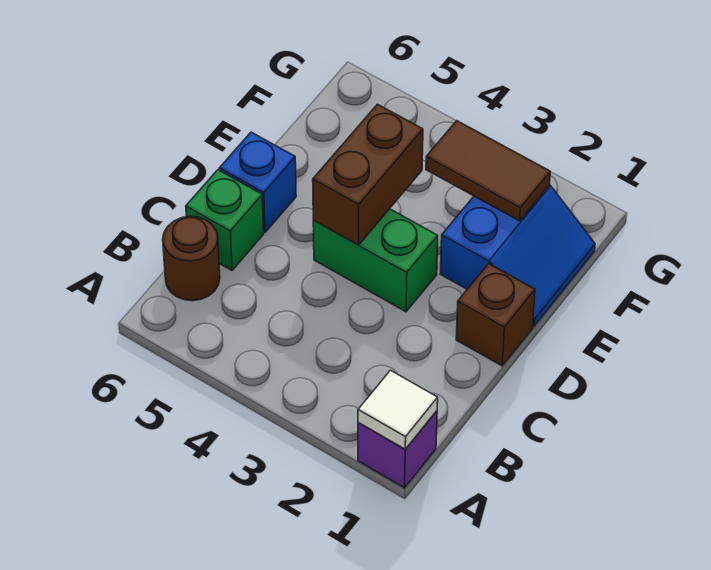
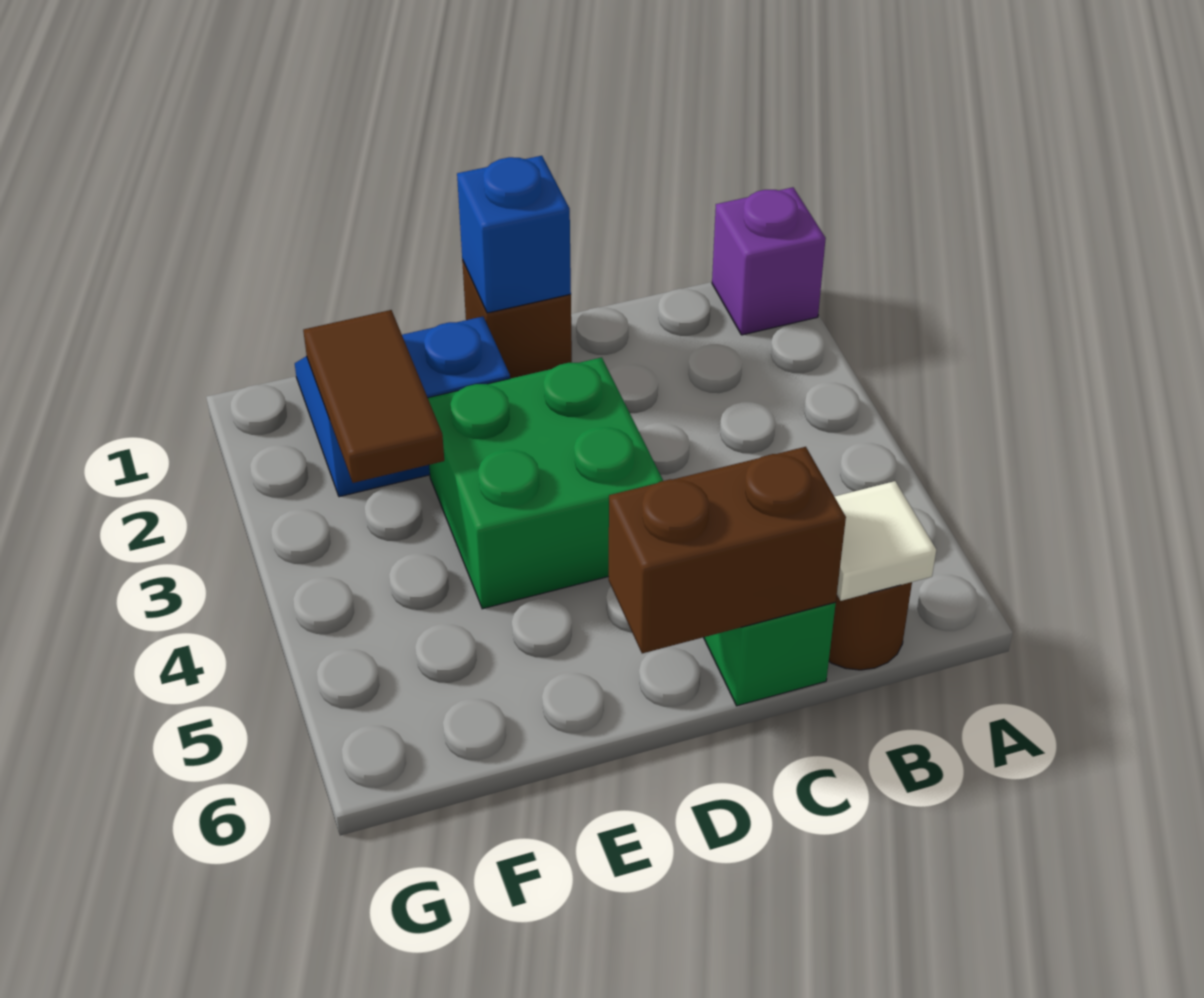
white 1x1 tile [358,370,438,449] -> white 1x1 tile moved to [834,481,936,601]
green 1x2 brick [313,209,438,312] -> green 2x2 brick [428,357,663,609]
brown 1x2 brick [313,104,423,245] -> brown 1x2 brick moved to [609,447,846,653]
blue 1x1 brick [219,132,296,232] -> blue 1x1 brick moved to [457,156,571,313]

